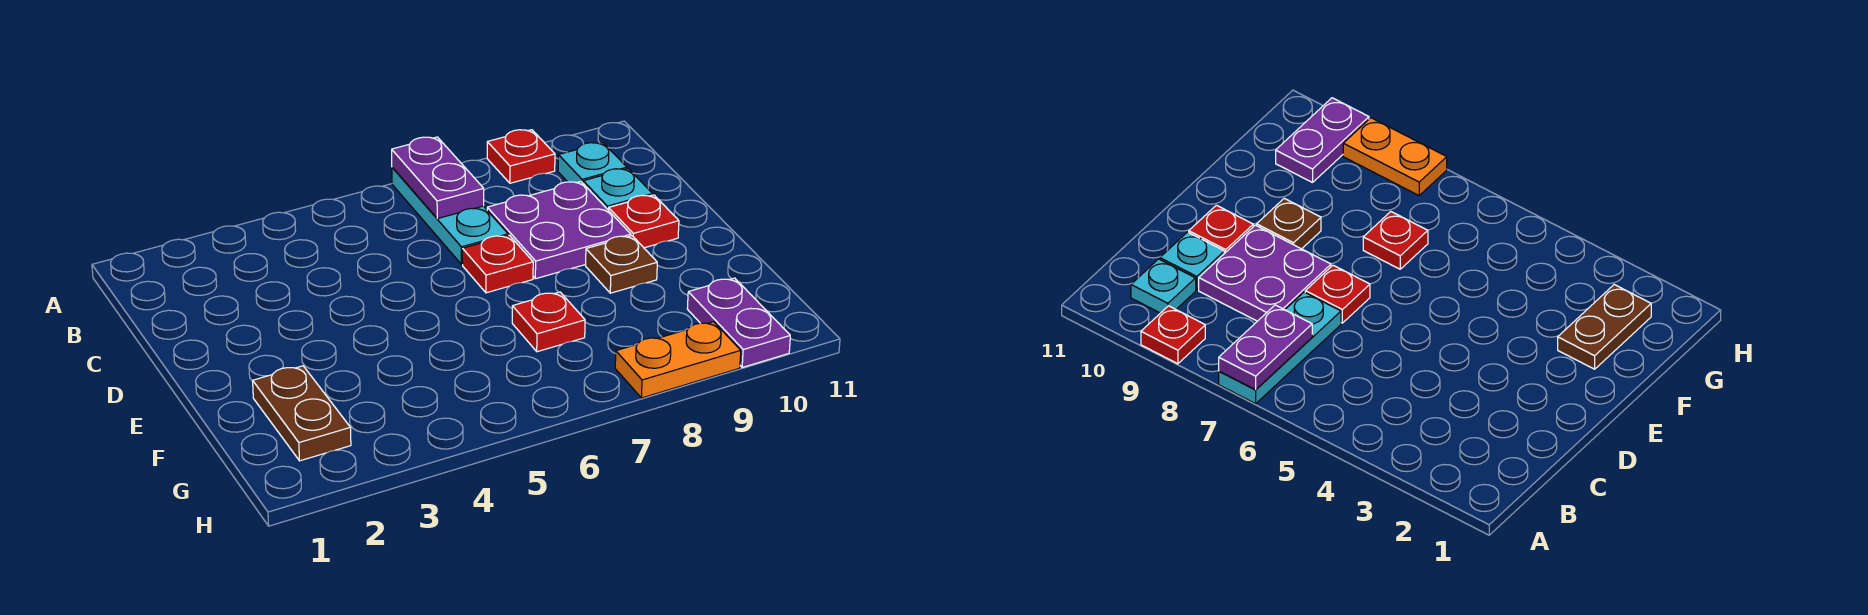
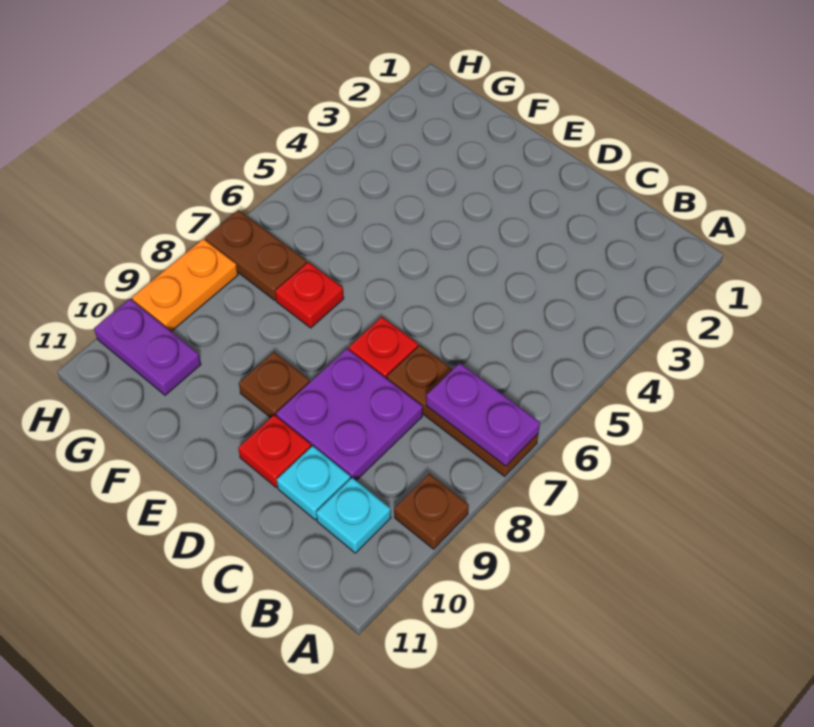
cyan 1x3 plate [392,167,508,264] -> brown 1x3 plate [387,345,538,476]
red 1x1 plate [487,130,555,183] -> brown 1x1 plate [394,474,469,549]
brown 1x2 plate [253,366,351,461] -> brown 1x2 plate moved to [205,210,307,300]

